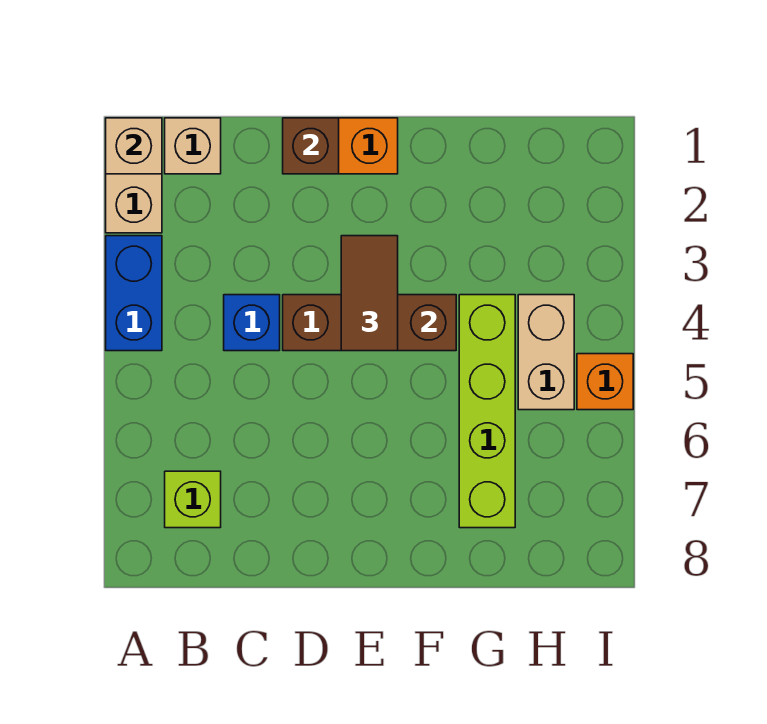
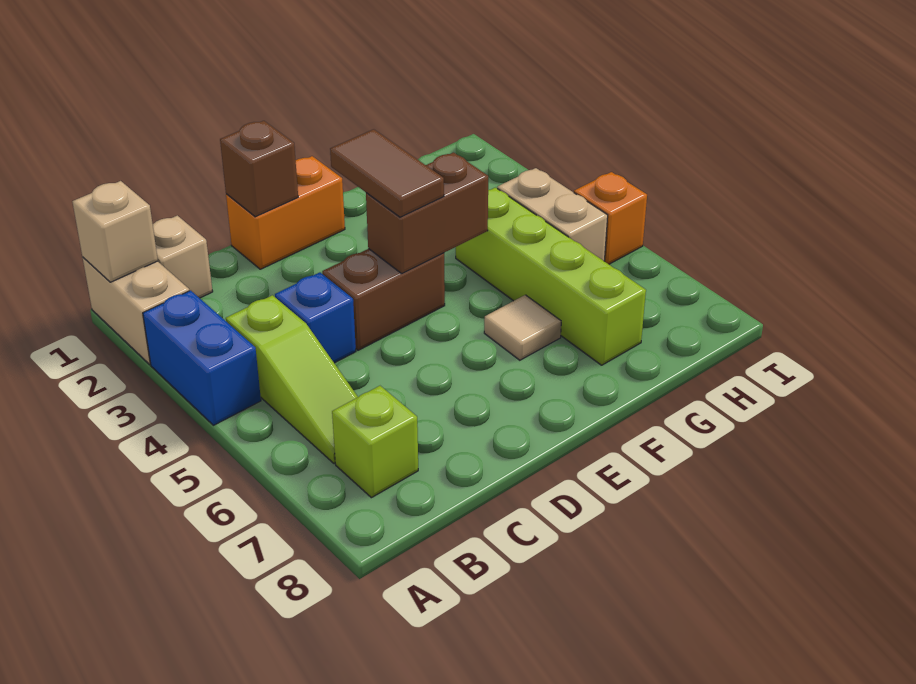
none -> lime 1x3 slope [226,295,358,463]
none -> tan 1x1 tile [484,295,561,360]

